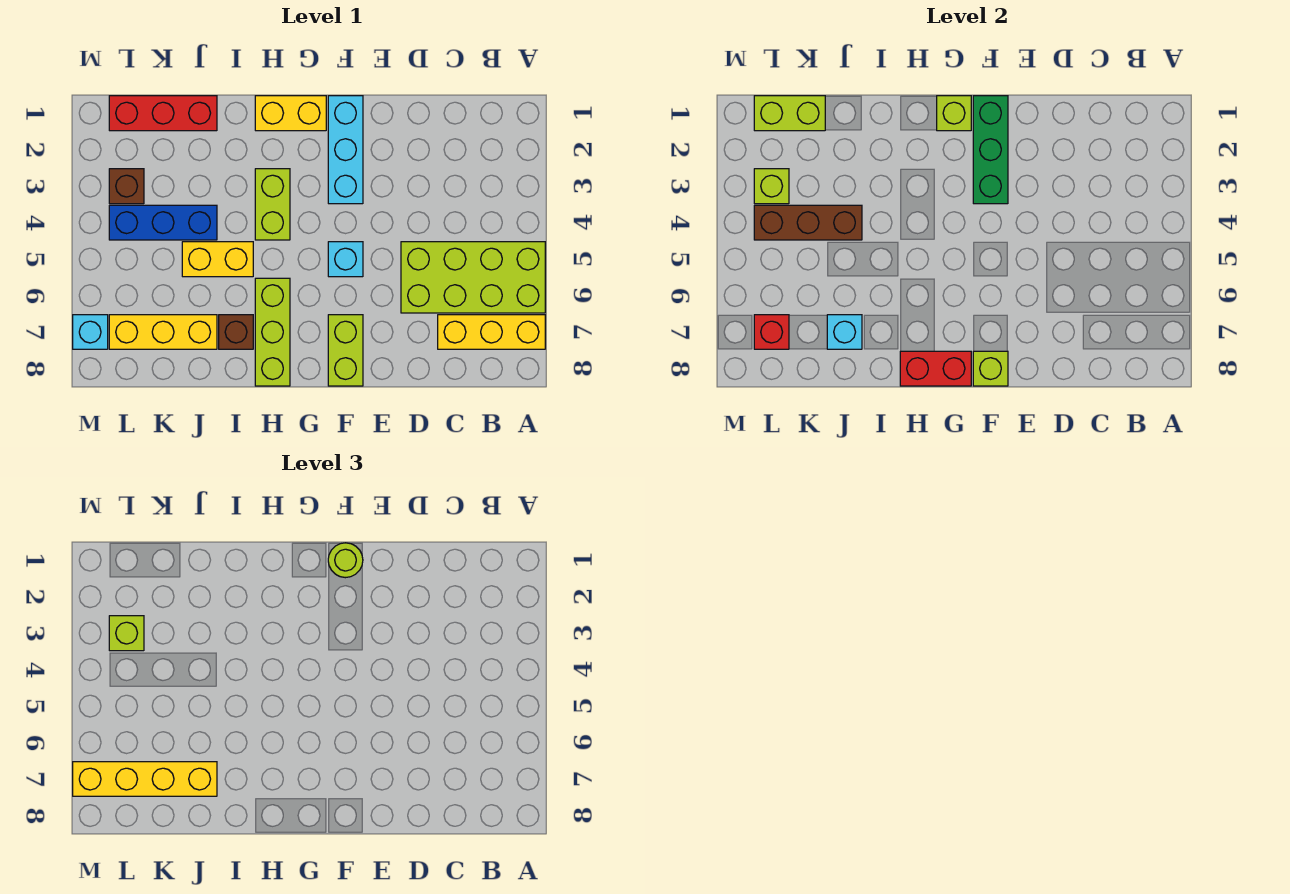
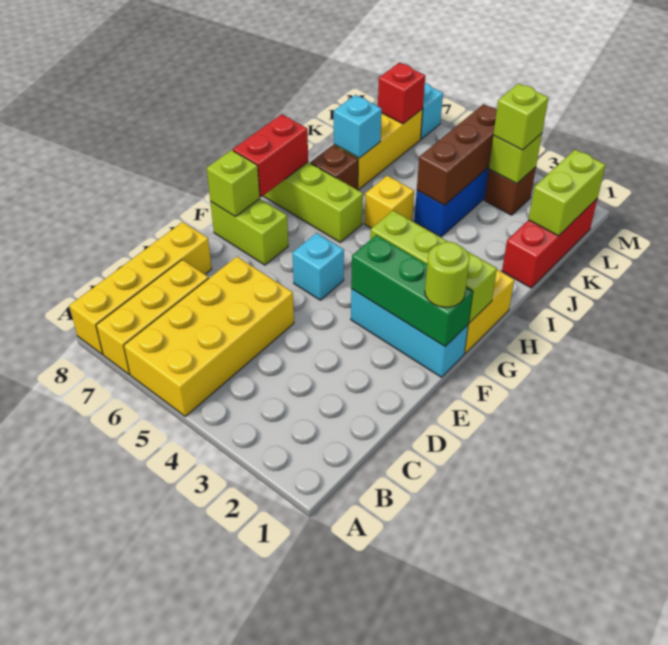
lime 2x4 brick [401,242,545,313] -> yellow 2x4 brick [124,257,294,416]
yellow 1x2 brick [182,242,253,277] -> yellow 1x1 brick [365,176,414,228]
yellow 1x4 brick [73,762,217,796] -> yellow 1x4 brick moved to [69,222,212,354]

